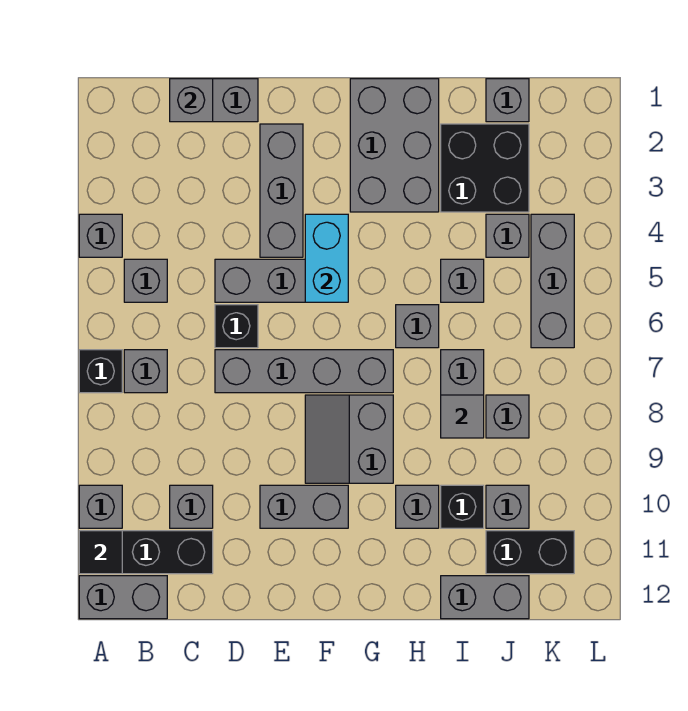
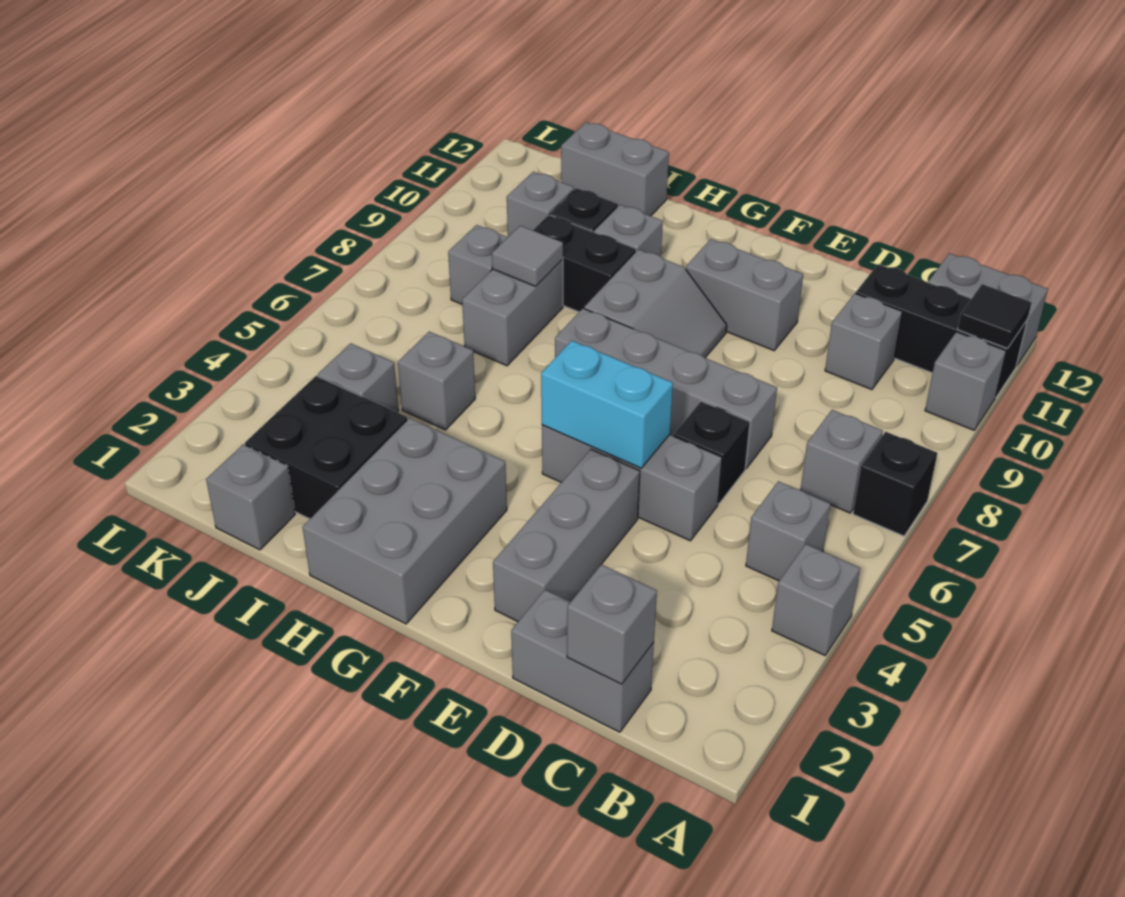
cyan 1x2 brick [305,214,348,302] -> cyan 1x2 brick turned to [541,341,673,468]
grey 1x1 brick [396,305,439,348] -> none
black 1x2 brick [486,531,574,574] -> black 1x2 brick moved to [533,215,636,312]
grey 1x3 brick [531,214,574,348] -> none

